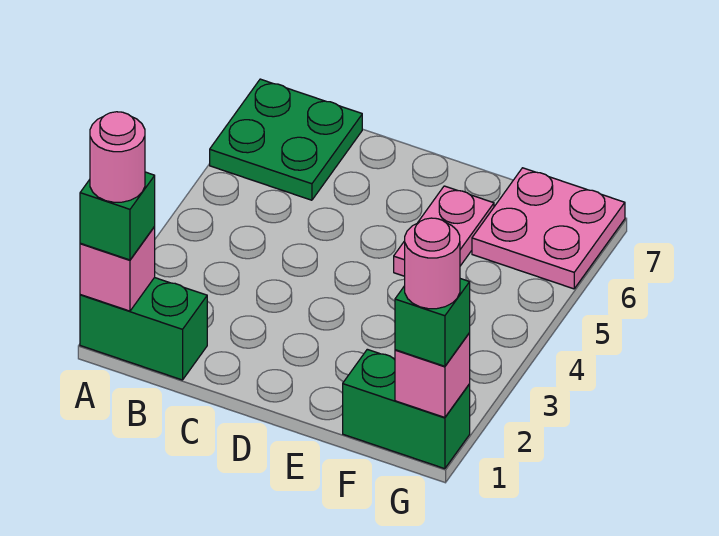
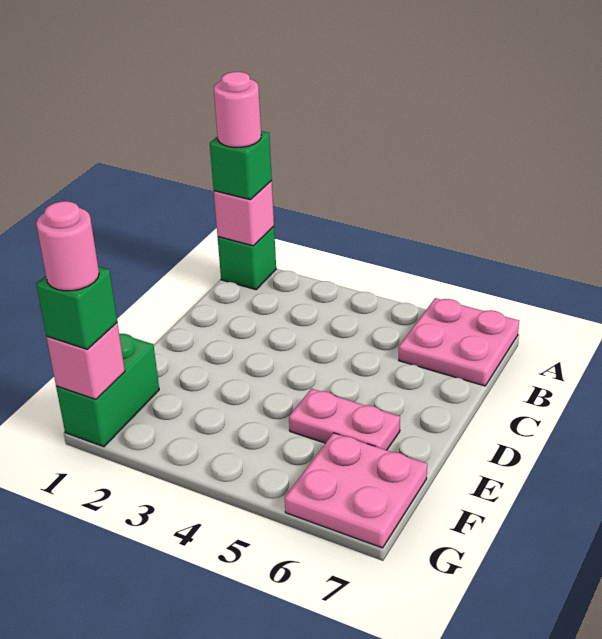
green 1x2 brick [80,278,207,380] -> green 1x1 brick [218,226,276,290]
green 2x2 plate [210,79,362,200] -> pink 2x2 plate [399,298,519,386]

